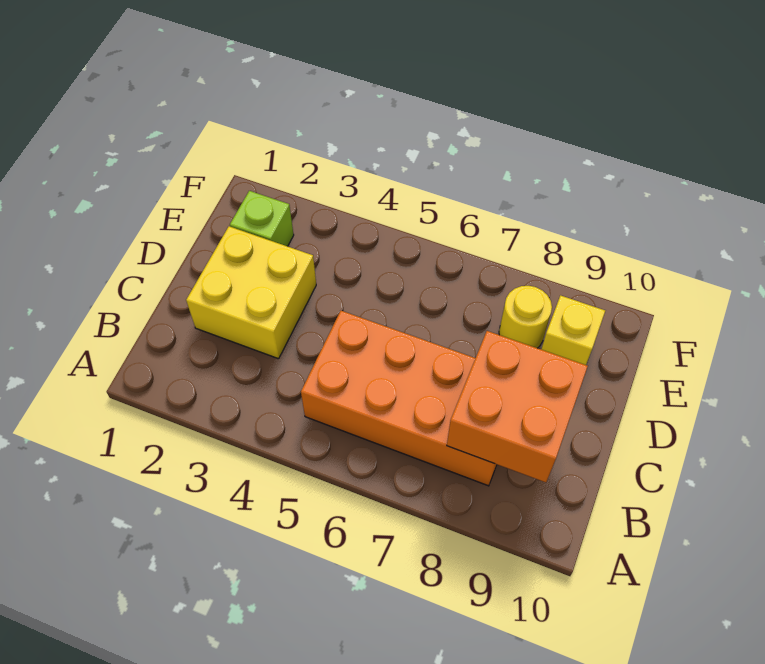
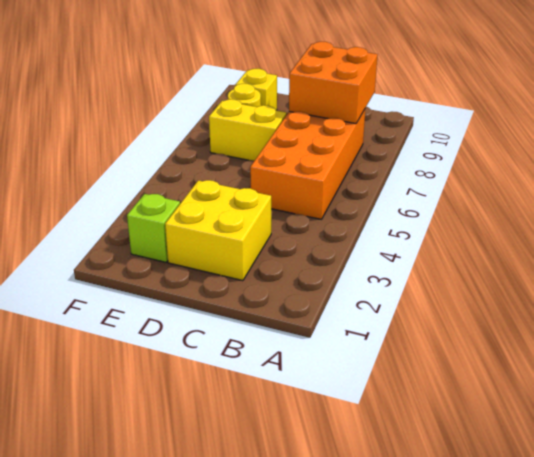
none -> yellow 1x2 brick [209,99,287,160]

